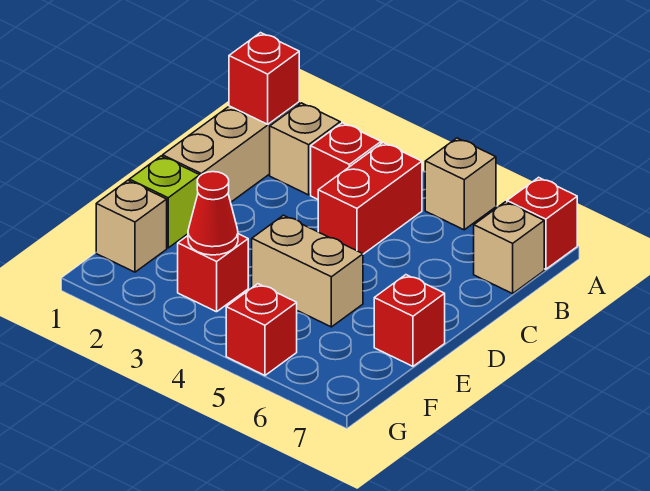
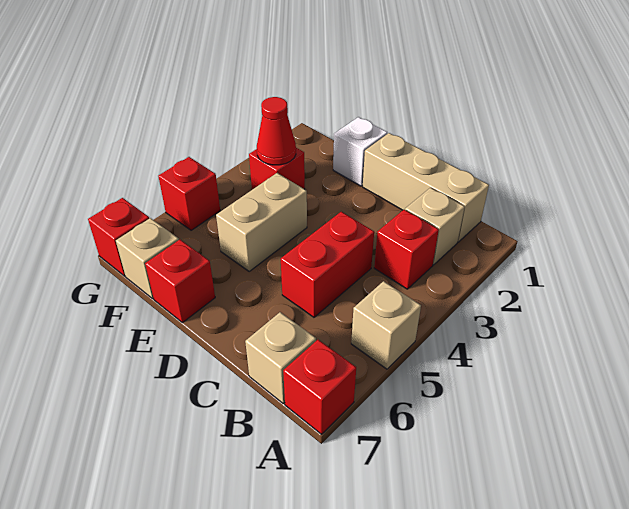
red 1x1 brick [229,33,299,124] -> red 1x1 brick moved to [88,198,149,276]
red 1x2 brick [318,143,422,254] -> red 1x2 brick turned to [281,212,374,317]
lime 1x1 brick [129,156,200,248] -> white 1x1 brick [333,117,387,186]
tan 1x1 brick [96,180,167,272] -> tan 1x1 brick moved to [116,218,179,299]

